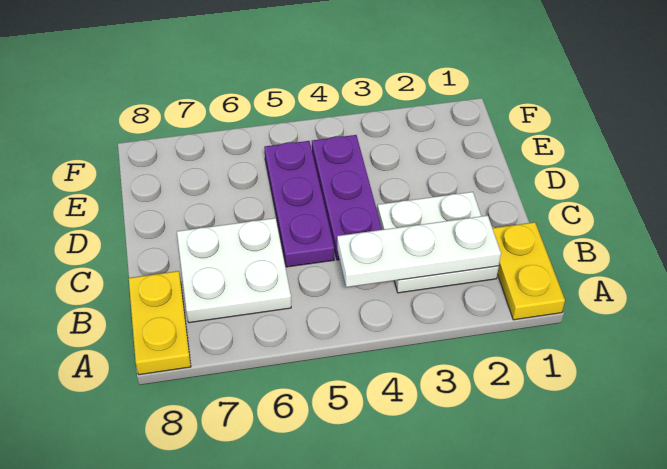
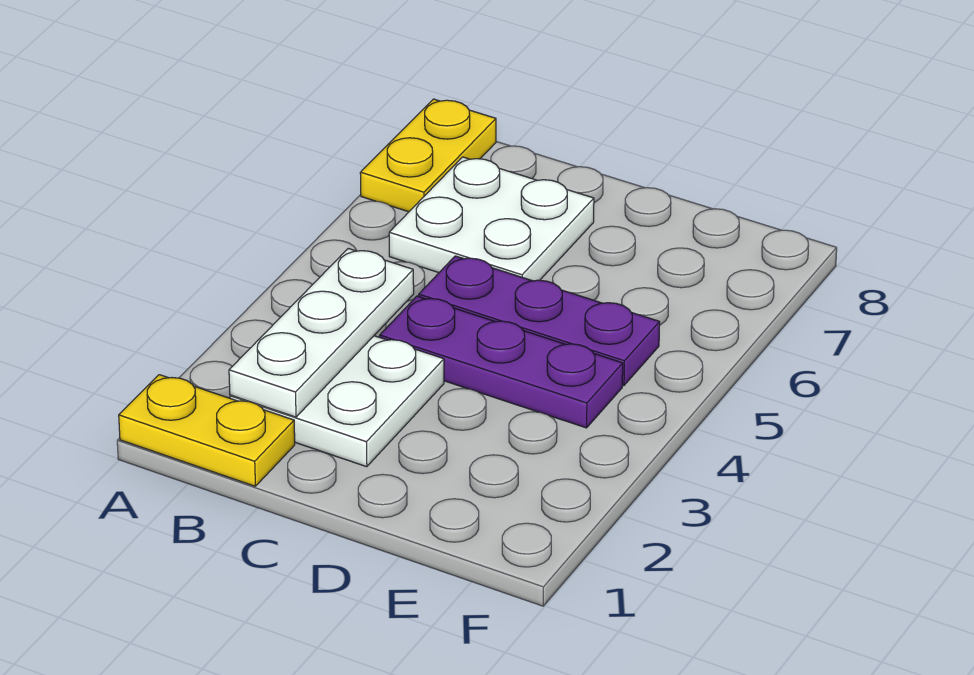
yellow 1x2 plate [129,271,191,375] -> yellow 1x2 plate turned to [360,99,496,212]

